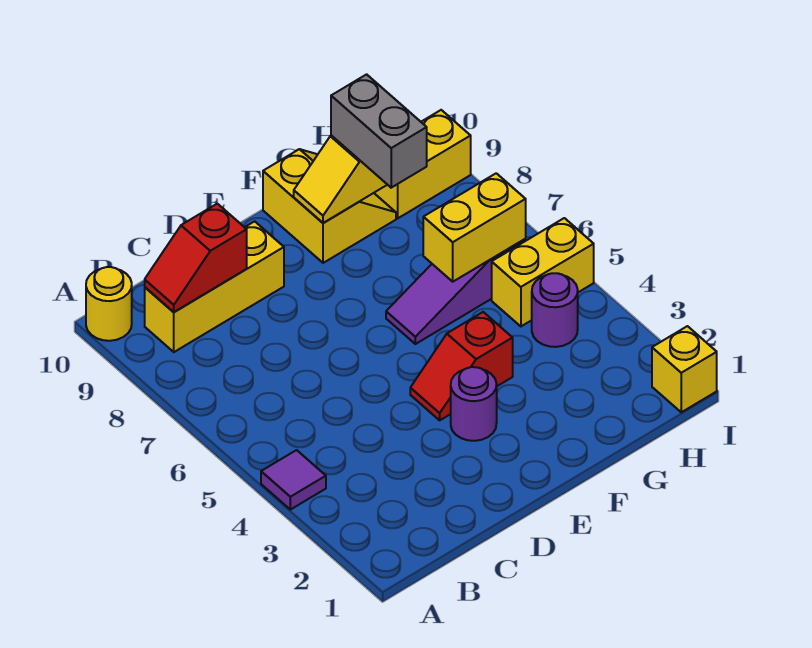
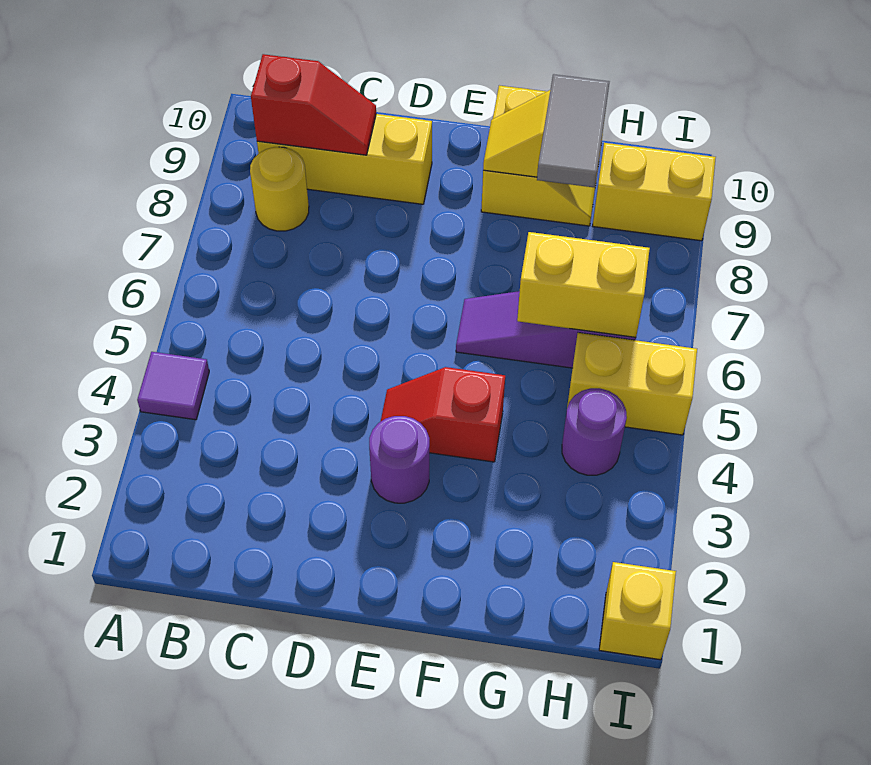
yellow 1x1 round brick [86,267,132,341] -> yellow 1x1 round brick moved to [250,147,309,231]
red 1x2 slope [145,204,247,312] -> red 1x2 slope turned to [251,54,376,155]
grey 1x2 brick [331,74,427,188] -> grey 1x2 tile [537,74,609,187]

